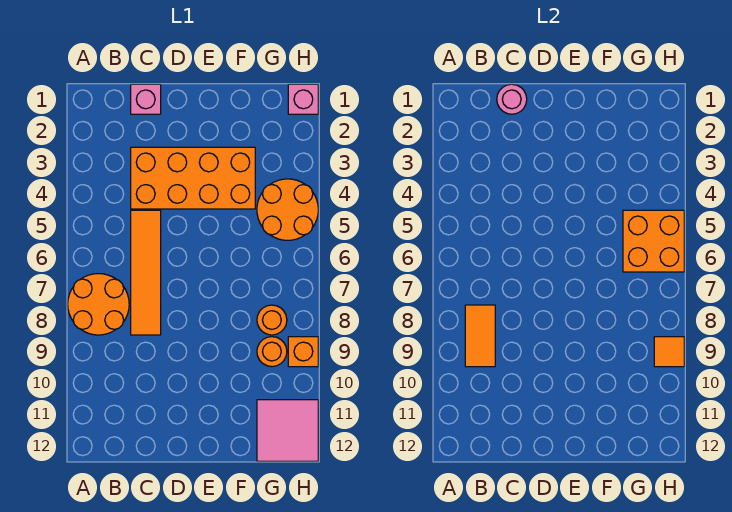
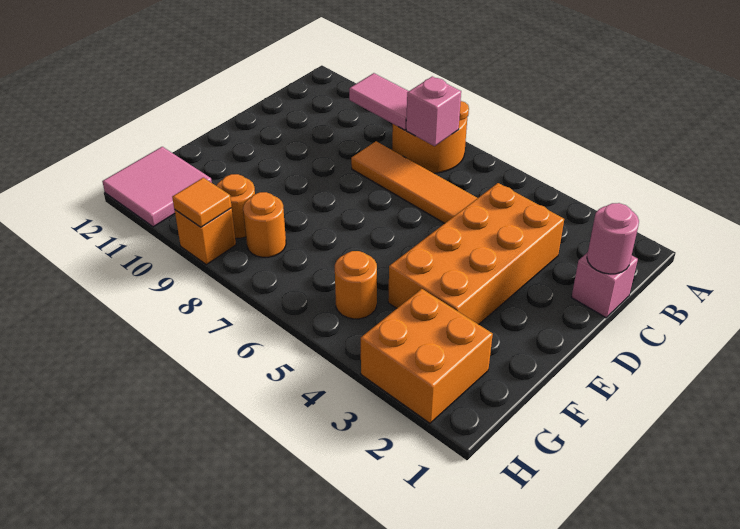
orange 1x2 tile [465,305,495,367] -> pink 1x2 tile [349,73,409,130]
orange 2x2 round brick [257,179,318,240] -> orange 1x1 round brick [335,251,377,319]
orange 2x2 brick [623,210,684,272] -> orange 2x2 brick moved to [361,289,493,423]
pink 1x1 brick [288,84,318,114] -> pink 1x1 brick moved to [406,77,461,146]

